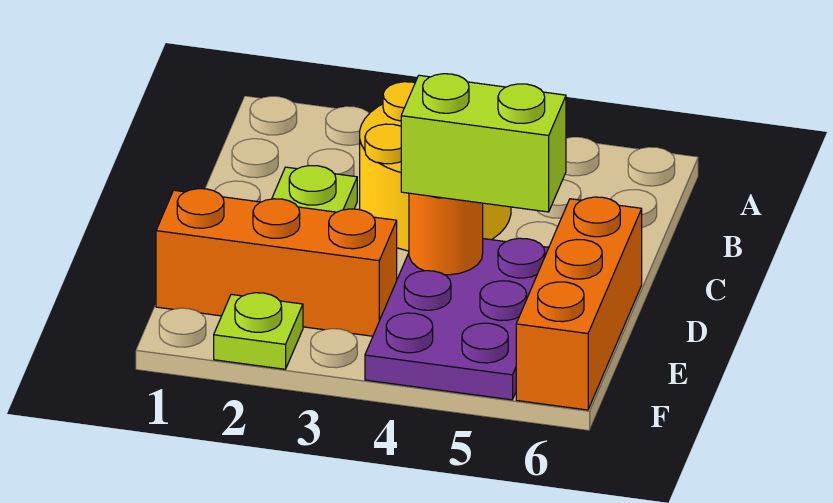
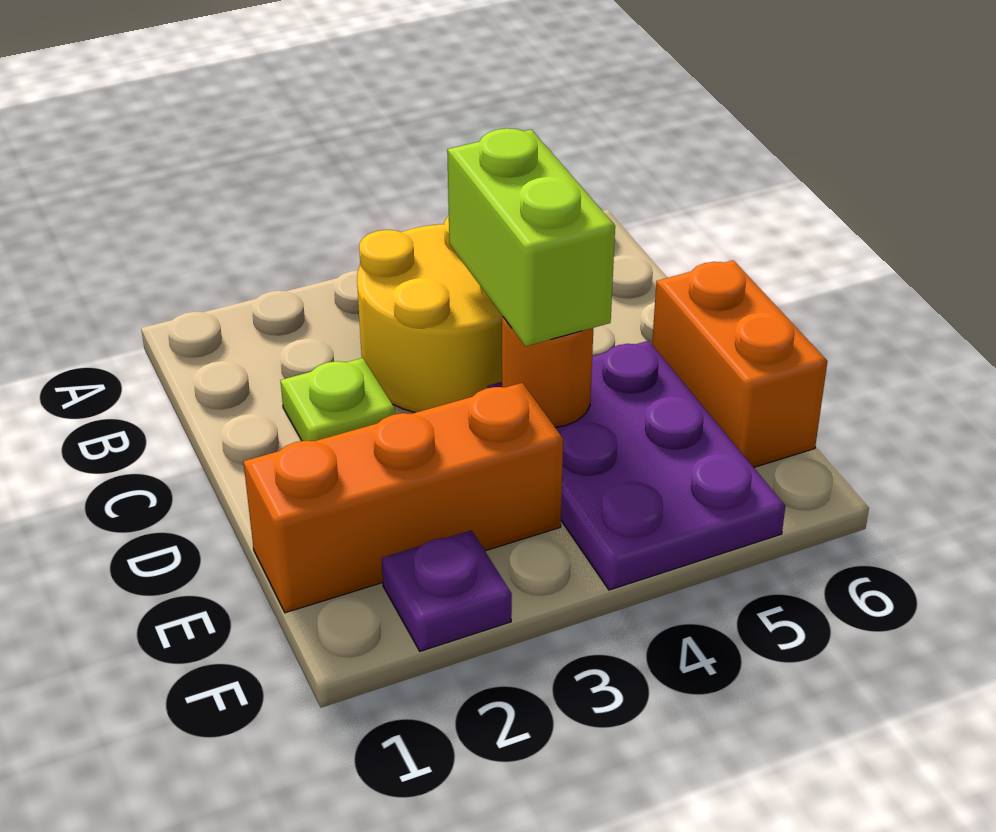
lime 1x2 brick [401,74,566,212] -> lime 1x2 brick turned to [447,128,615,346]
orange 1x3 brick [516,197,642,410] -> orange 1x2 brick [652,260,828,467]
lime 1x1 plate [214,293,303,369] -> purple 1x1 plate [382,530,512,651]

